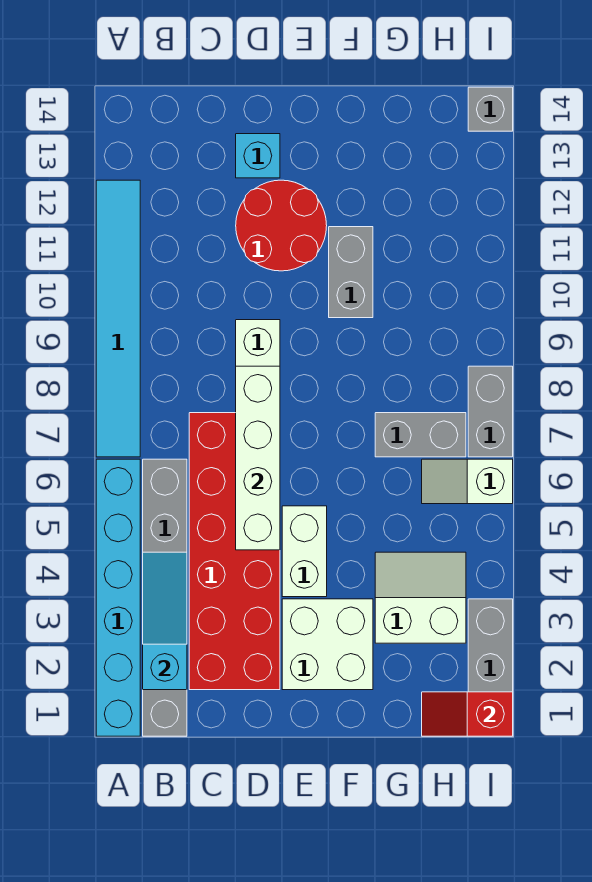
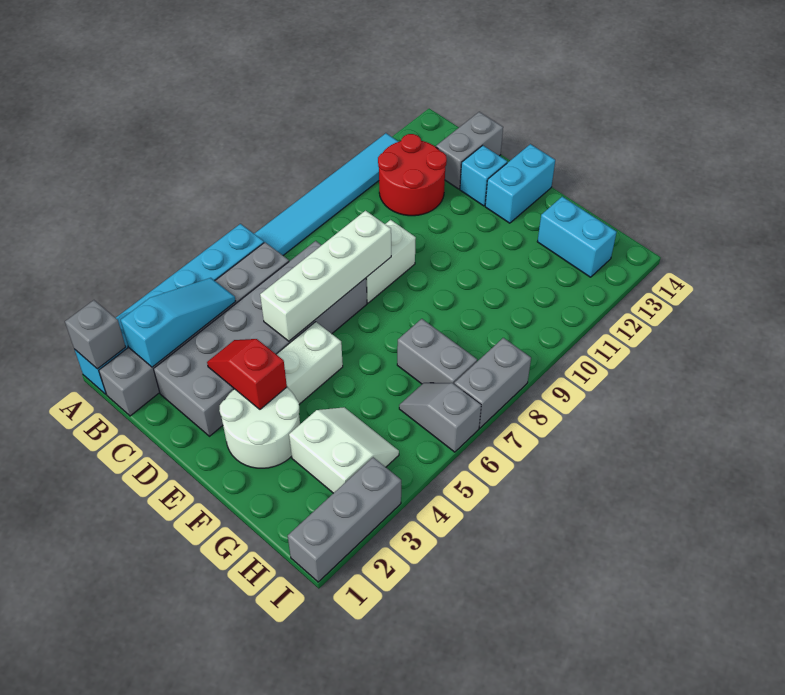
red 2x6 brick [189,413,280,690] -> grey 2x6 brick [154,241,367,436]
red 2x2 round brick [236,180,327,271] -> red 2x2 round brick moved to [378,134,447,216]
white 2x2 brick [282,599,373,690] -> white 2x2 round brick [219,387,300,468]
none -> cyan 1x2 brick [485,144,555,223]
grey 1x2 brick [329,227,373,318] -> grey 1x2 brick moved to [436,112,503,189]
none -> cyan 1x2 brick [537,197,617,277]
red 1x2 slope [422,692,513,736] -> red 1x2 slope moved to [207,339,287,409]
white 1x2 slope [422,459,513,504] -> grey 1x2 slope [399,383,481,452]
grey 1x1 brick [468,87,513,131] -> grey 1x1 brick moved to [65,300,126,369]

